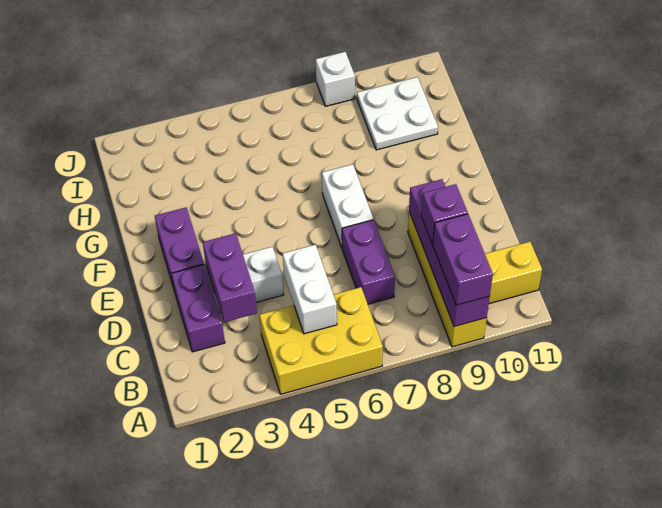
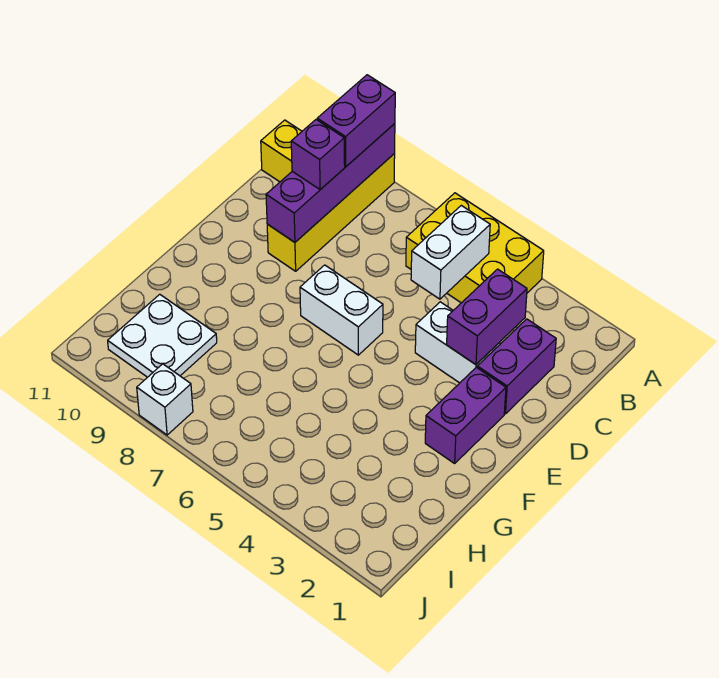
purple 1x2 brick [342,220,395,304] -> none
white 1x2 brick [322,164,373,247] -> white 1x2 brick turned to [300,265,383,355]

